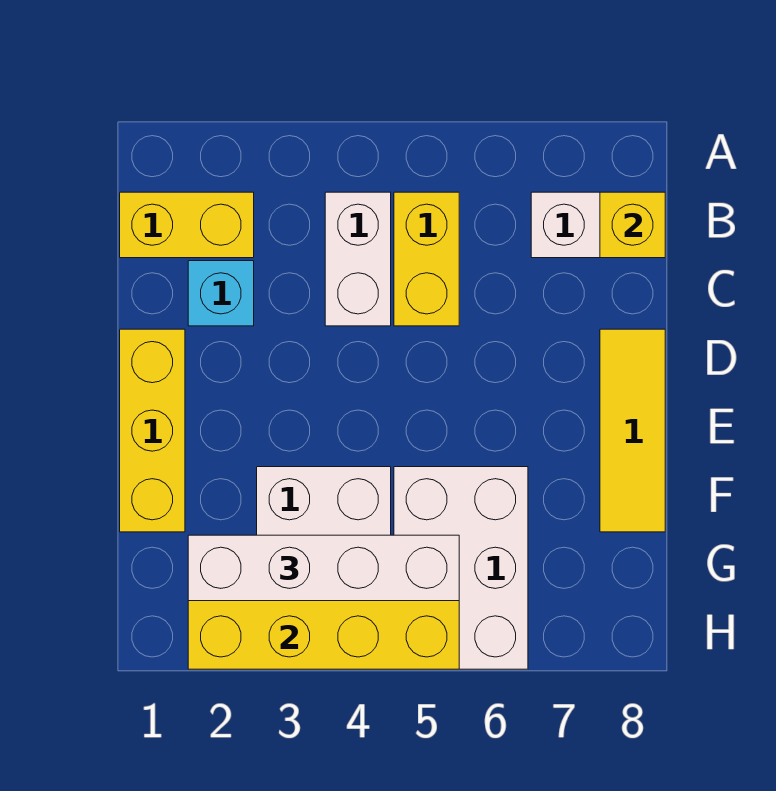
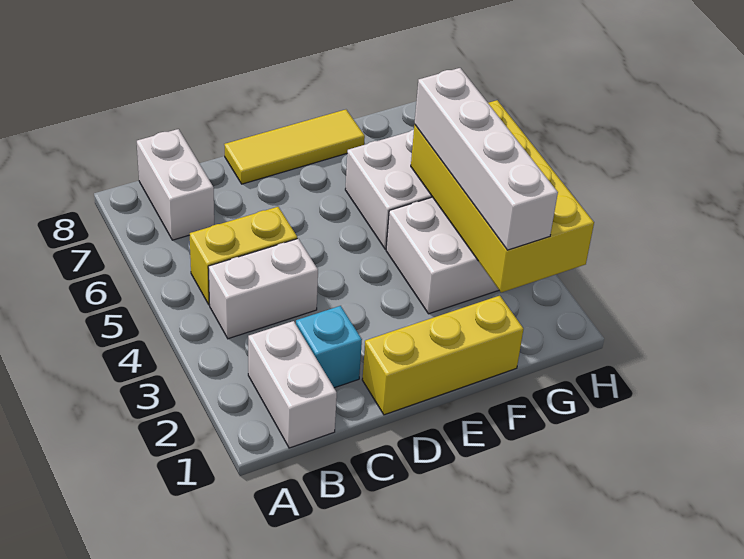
yellow 1x2 brick [120,192,254,258] -> white 1x2 brick [248,321,337,448]
yellow 1x1 brick [600,192,665,258] -> none

